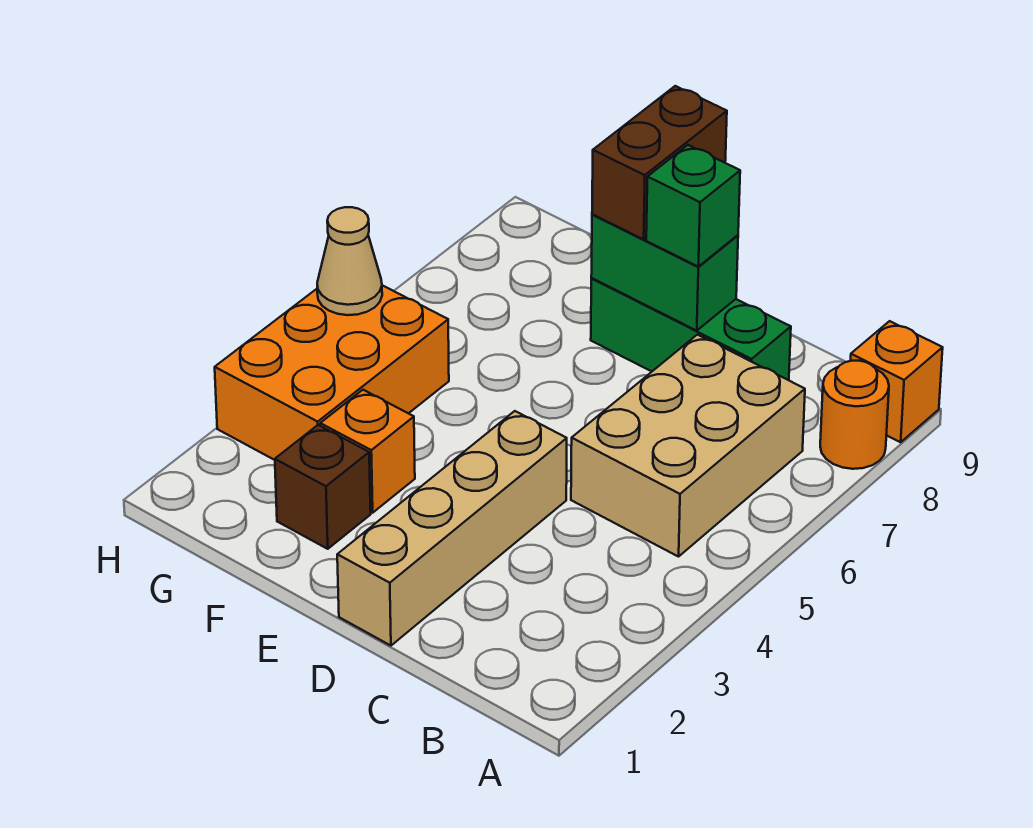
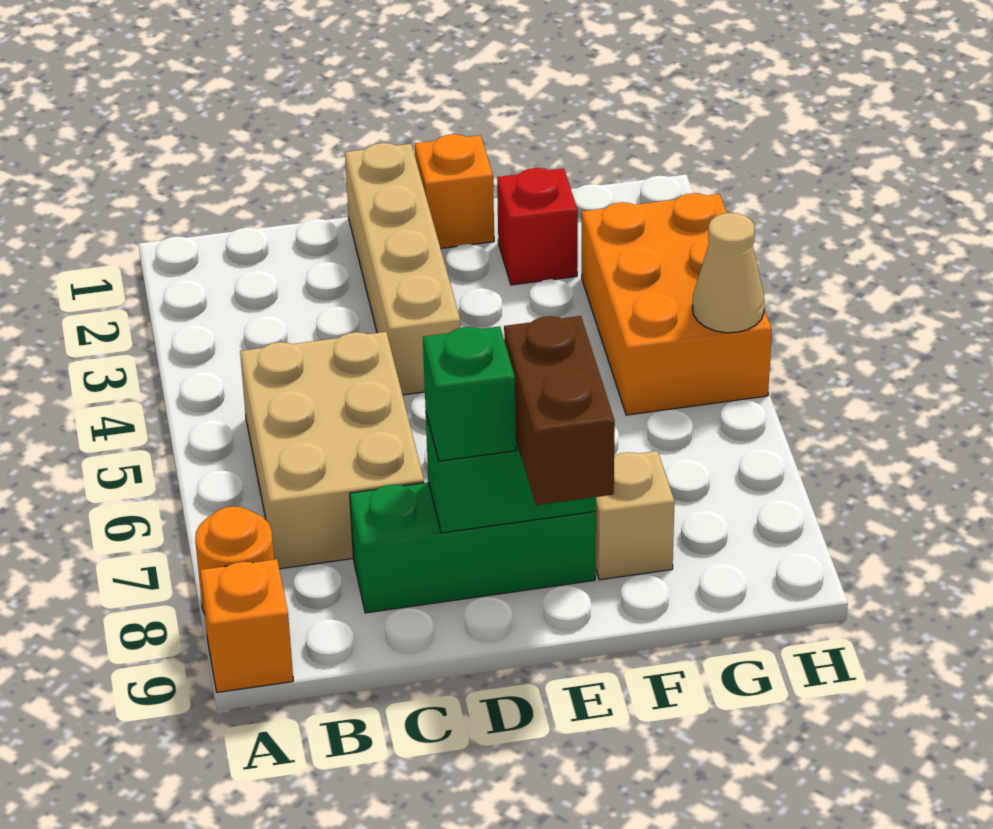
brown 1x1 brick [275,425,371,549] -> red 1x1 brick [497,168,578,285]
orange 1x1 brick [320,390,415,513] -> orange 1x1 brick moved to [415,134,494,248]
none -> tan 1x1 brick [596,451,675,580]

